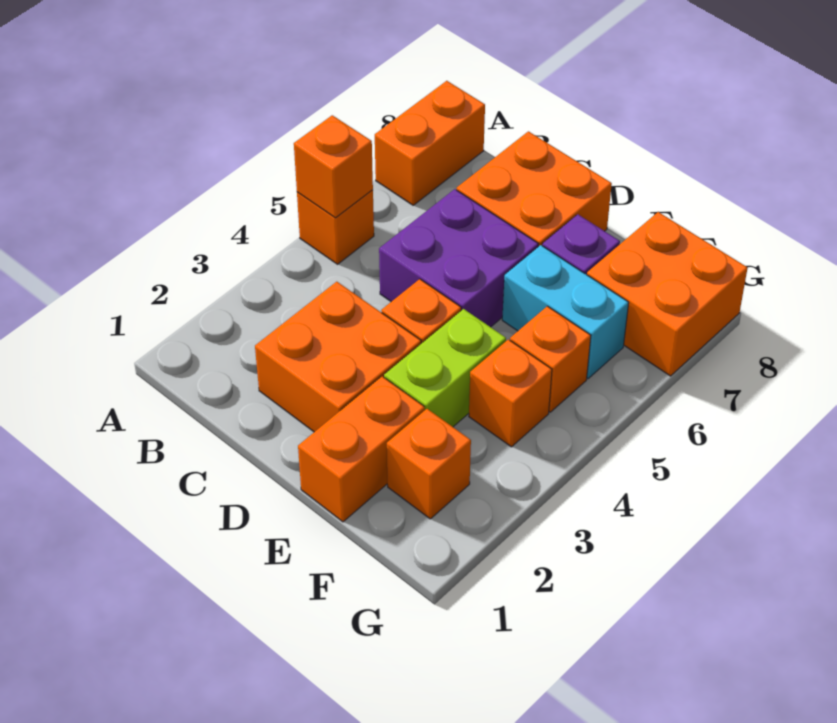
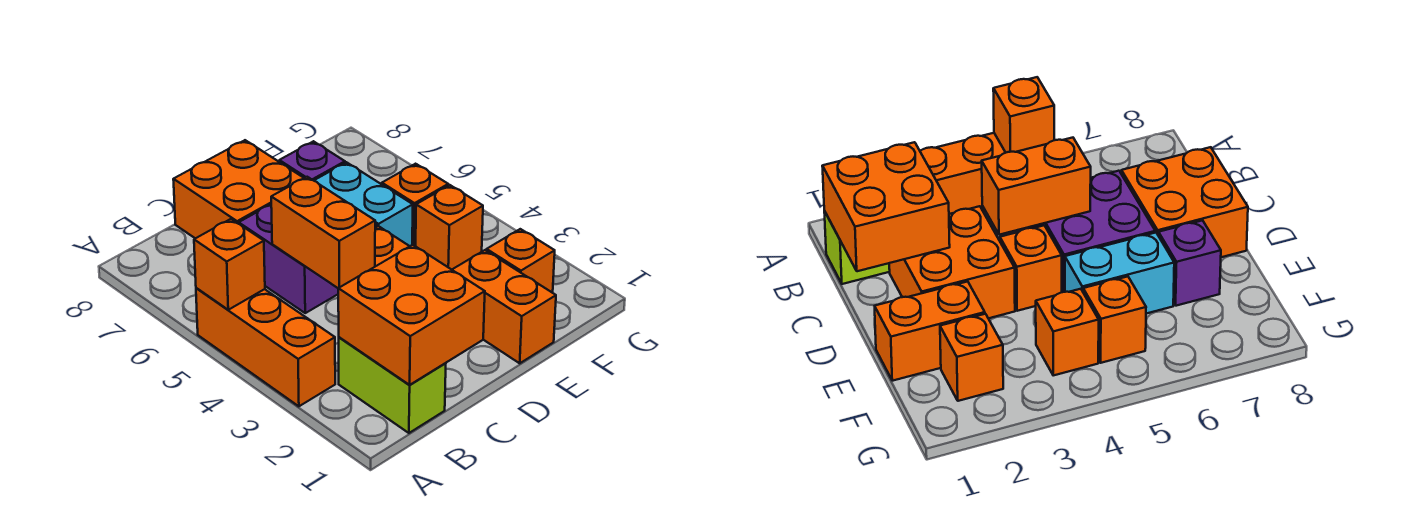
orange 1x1 brick [297,190,374,264] -> orange 1x3 brick [196,288,335,406]
orange 1x2 brick [375,81,485,205] -> orange 1x2 brick moved to [271,177,375,288]
lime 1x2 brick [384,309,506,427] -> lime 1x2 brick moved to [339,337,446,433]
cyan 1x2 brick [502,245,629,378] -> cyan 1x2 brick turned to [314,162,413,246]
orange 2x2 brick [587,212,748,376] -> orange 2x2 brick moved to [338,245,485,385]

